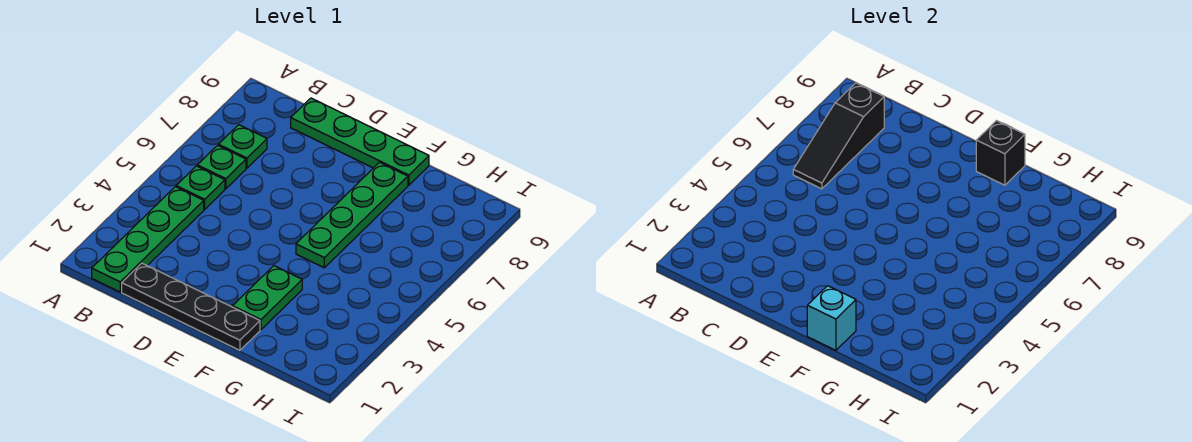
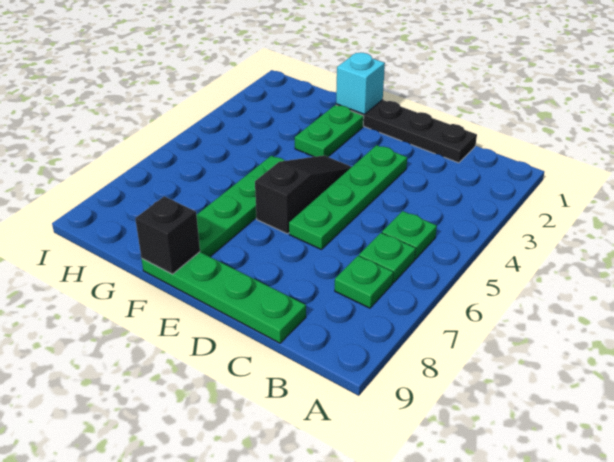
green 1x4 plate [92,187,204,292] -> green 1x4 plate moved to [289,145,407,250]
black 1x3 slope [793,83,884,189] -> black 1x3 slope moved to [255,156,351,234]

